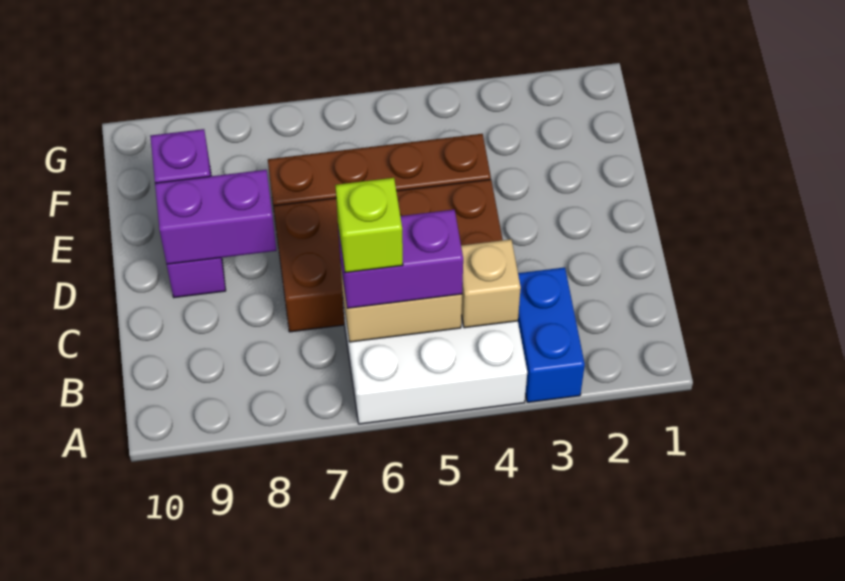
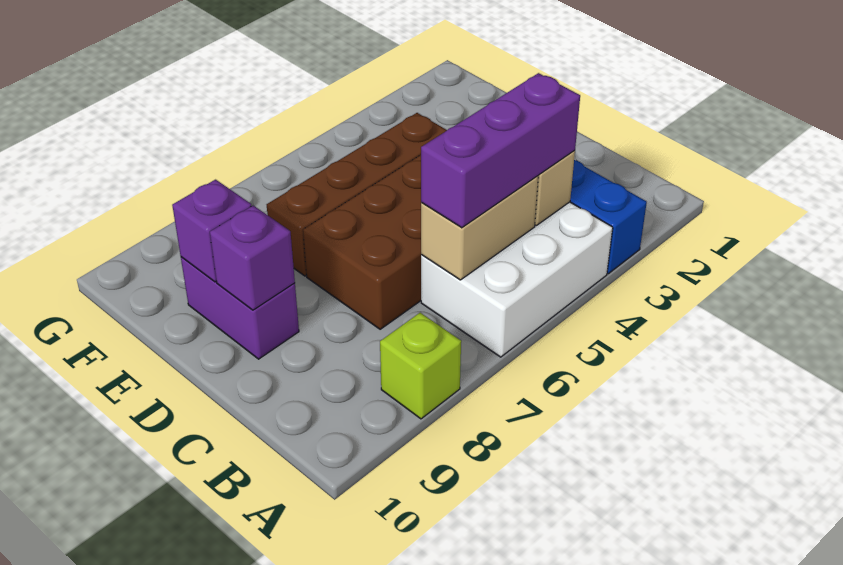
purple 1x2 brick [338,210,463,308] -> purple 1x3 brick [421,73,580,228]
lime 1x1 brick [335,178,403,273] -> lime 1x1 brick moved to [380,313,461,419]
purple 1x2 brick [155,170,277,264] -> purple 1x1 brick [210,205,295,310]

